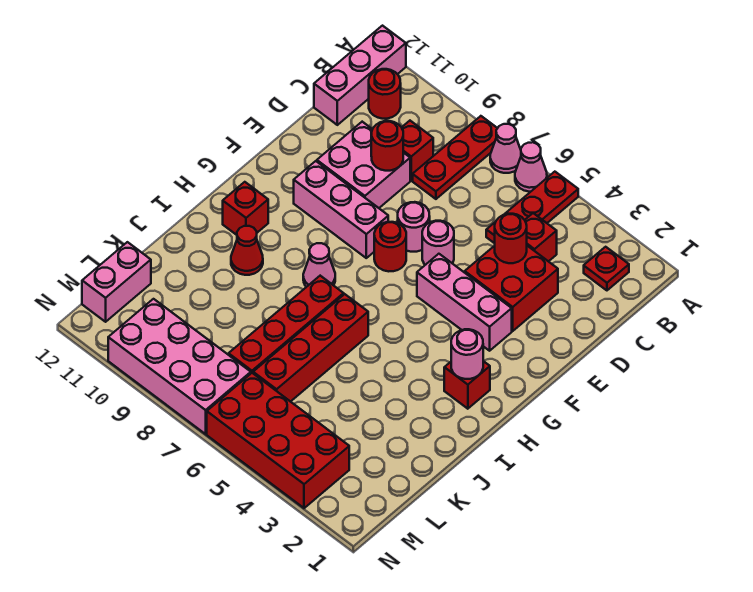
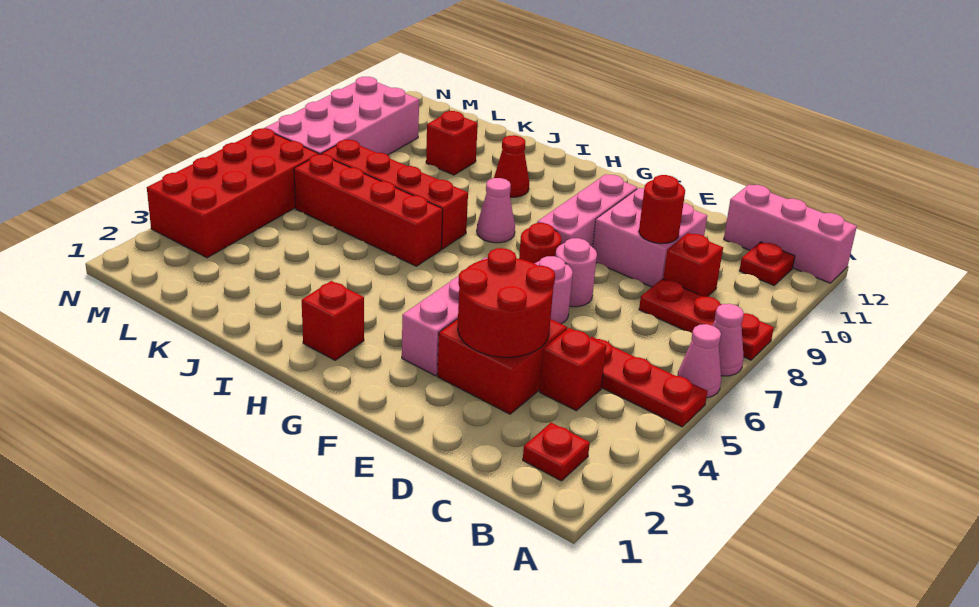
red 1x1 round brick [369,69,401,119] -> red 1x1 plate [739,242,795,285]
red 1x1 round brick [495,214,527,263] -> red 2x2 round brick [458,248,555,357]
pink 1x1 round brick [451,329,483,379] -> none
red 1x1 brick [223,182,268,235] -> red 1x1 brick moved to [426,111,478,175]
pink 1x2 brick [82,242,151,322] -> none

